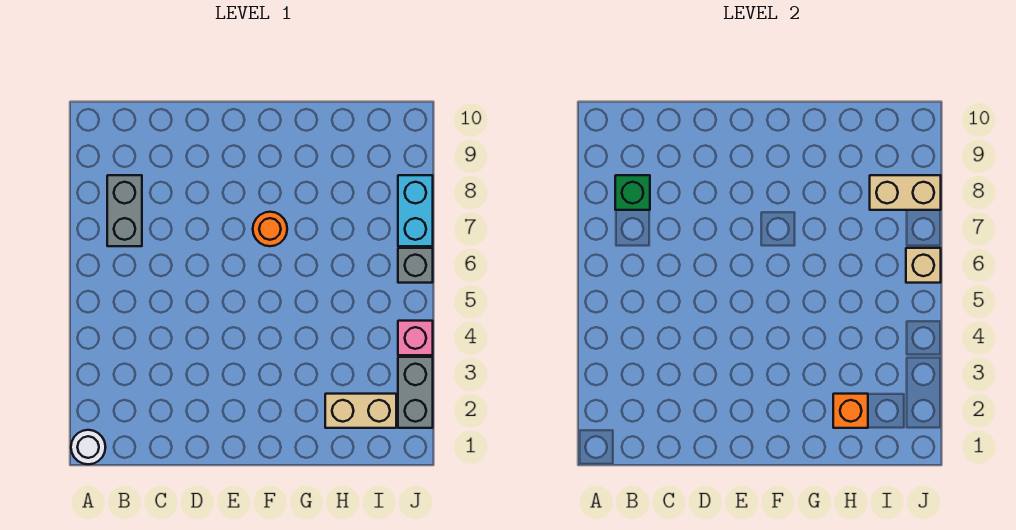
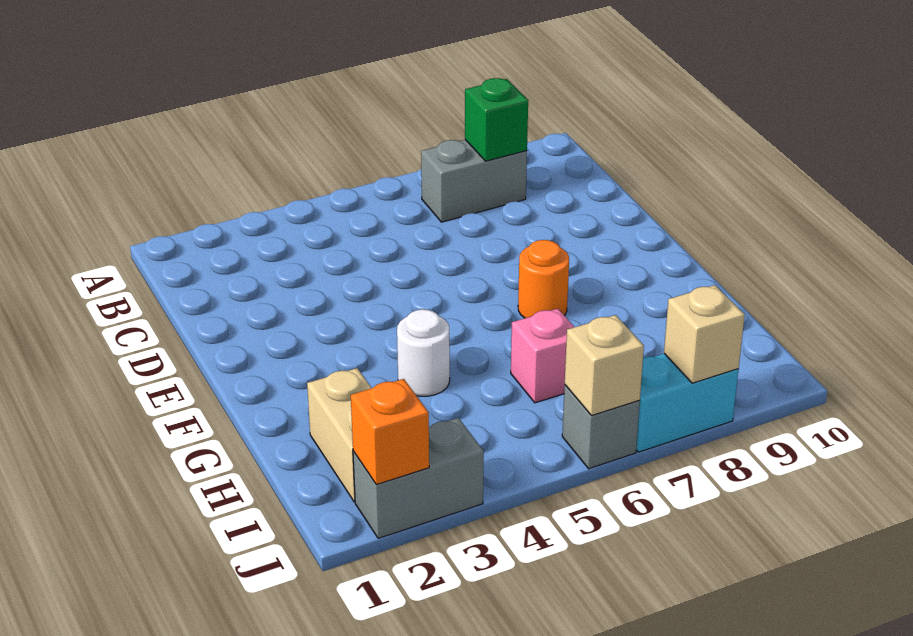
white 1x1 round brick [71,430,105,464] -> white 1x1 round brick moved to [397,309,450,396]
orange 1x1 brick [833,394,868,428] -> orange 1x1 brick moved to [351,379,429,485]
tan 1x2 brick [870,175,941,210] -> tan 1x1 brick [664,285,745,383]
pink 1x1 brick [398,321,433,355] -> pink 1x1 brick moved to [511,309,574,403]

